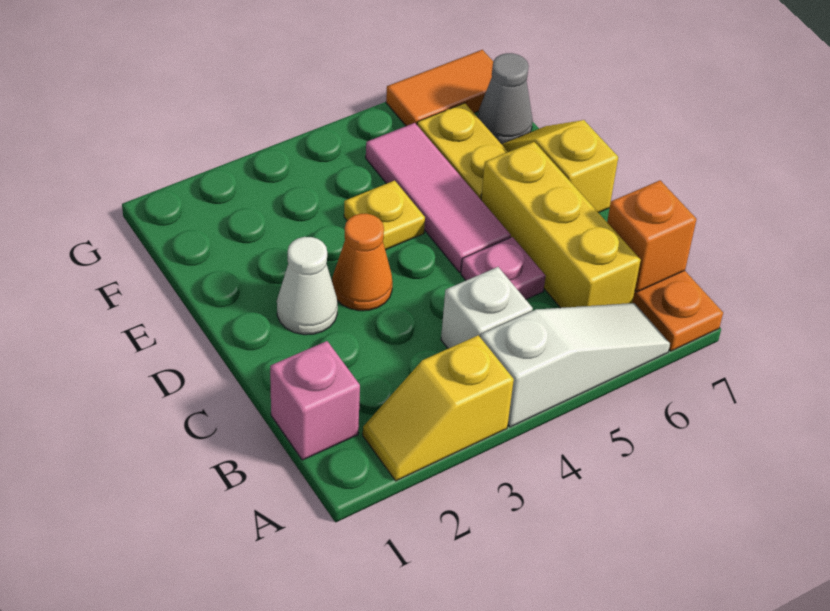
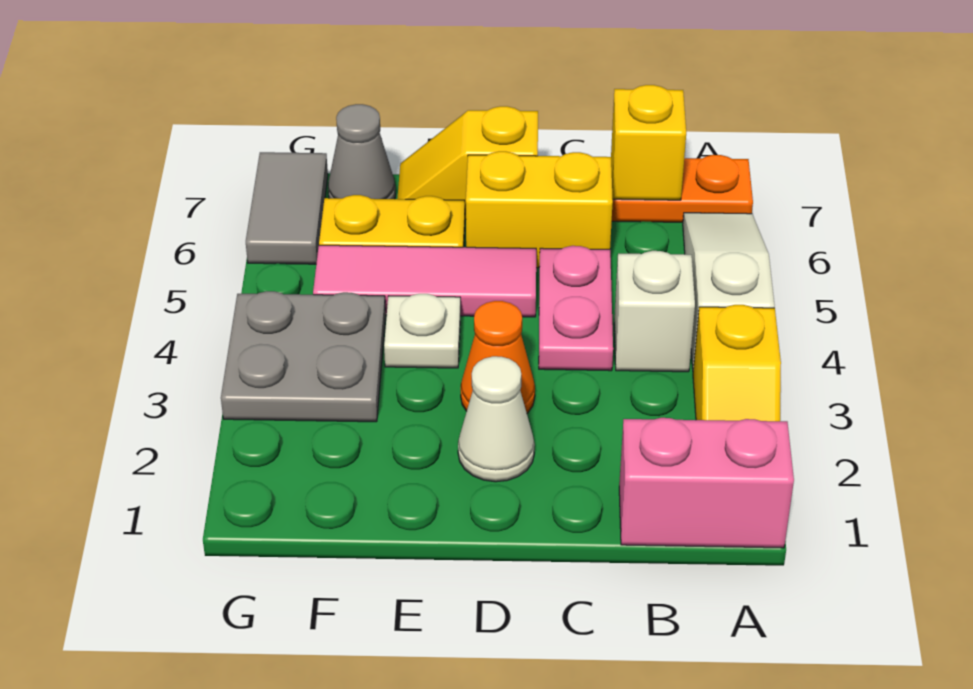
pink 1x1 brick [270,341,360,460] -> pink 1x2 brick [619,418,794,548]
yellow 1x3 brick [481,142,641,308] -> yellow 1x2 brick [466,151,613,268]
orange 1x1 brick [607,180,697,292] -> yellow 1x1 brick [611,85,686,200]
pink 1x1 plate [461,237,546,299] -> pink 1x2 plate [539,246,613,371]
yellow 1x1 plate [344,180,425,250] -> white 1x1 plate [384,294,460,368]
none -> grey 2x2 plate [221,291,386,422]
orange 1x2 tile [386,50,493,126] -> grey 1x2 tile [246,152,328,264]

